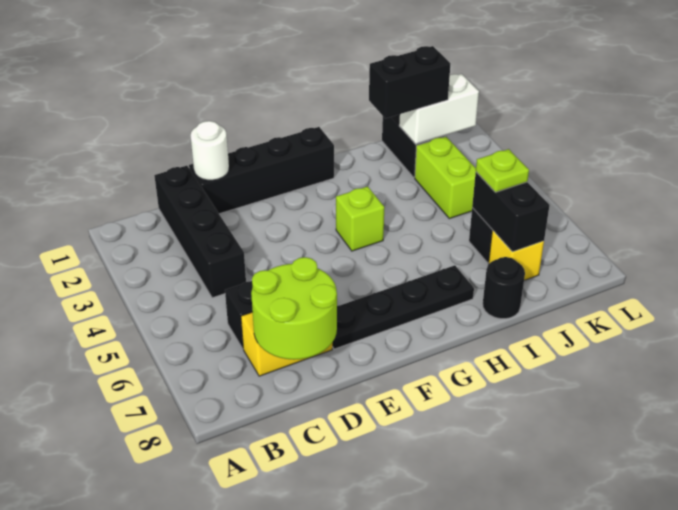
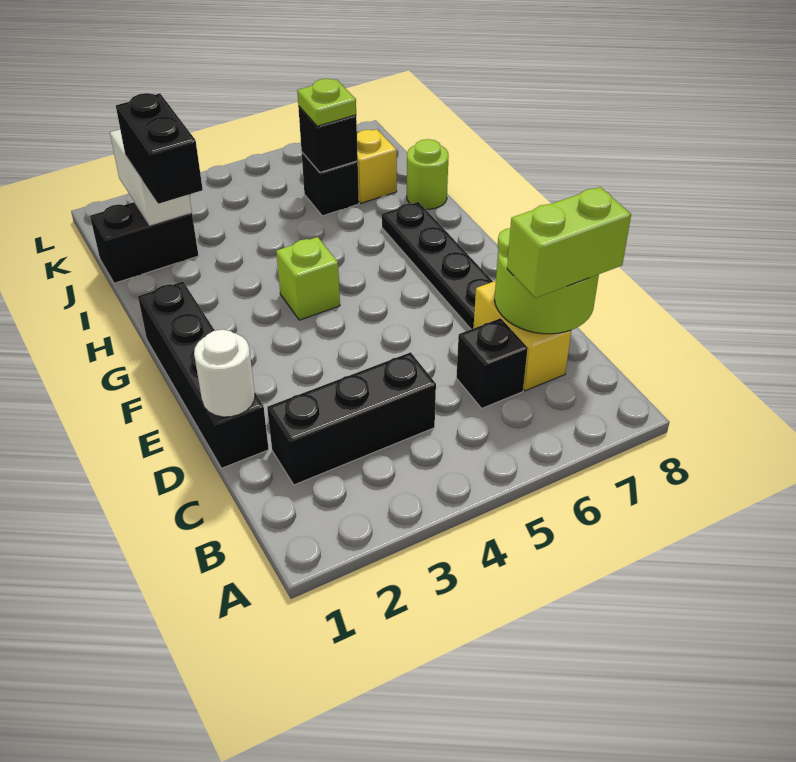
black 1x4 brick [154,166,246,298] -> black 1x3 brick [267,352,436,485]
black 1x1 round brick [483,257,525,319] -> lime 1x1 round brick [407,139,448,209]
lime 1x2 brick [415,136,476,219] -> lime 1x2 brick moved to [507,187,631,298]
black 1x2 brick [472,172,550,252] -> black 1x1 brick [298,106,358,172]

